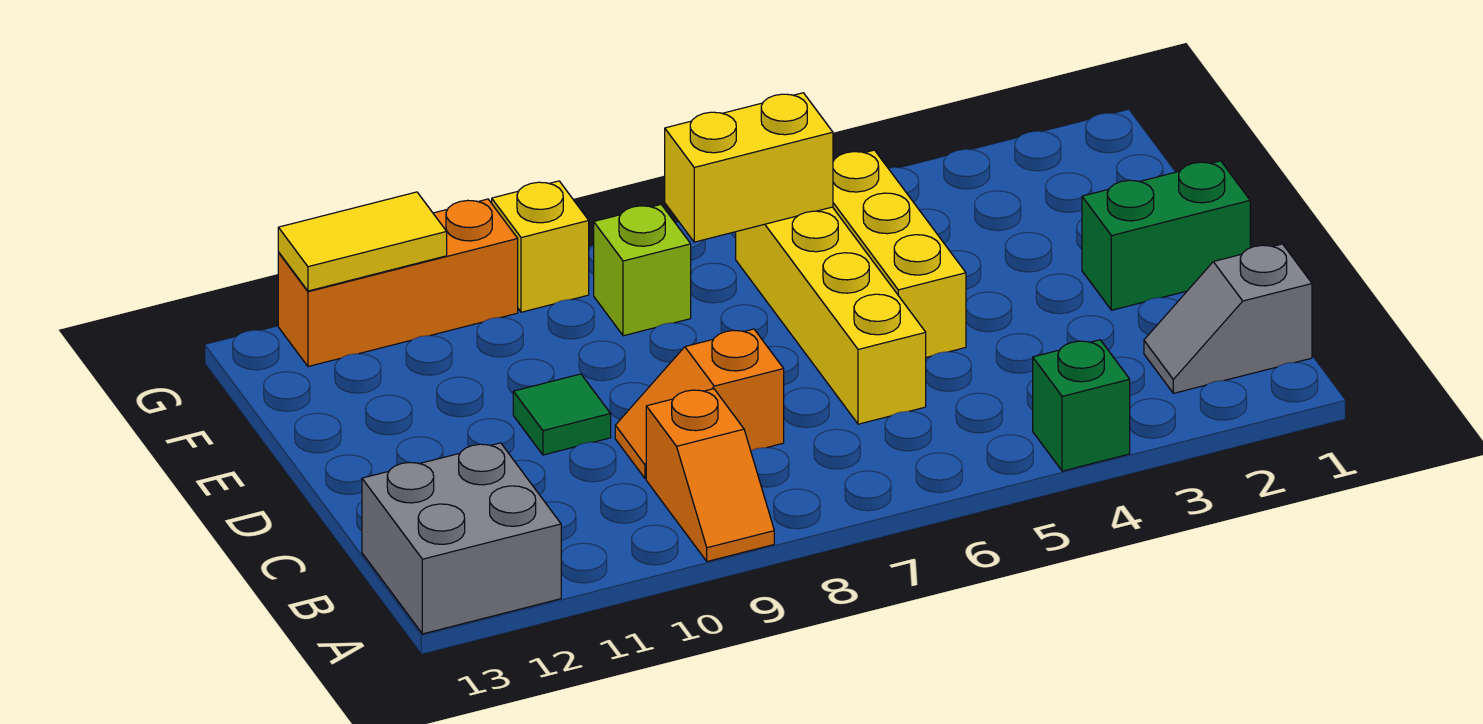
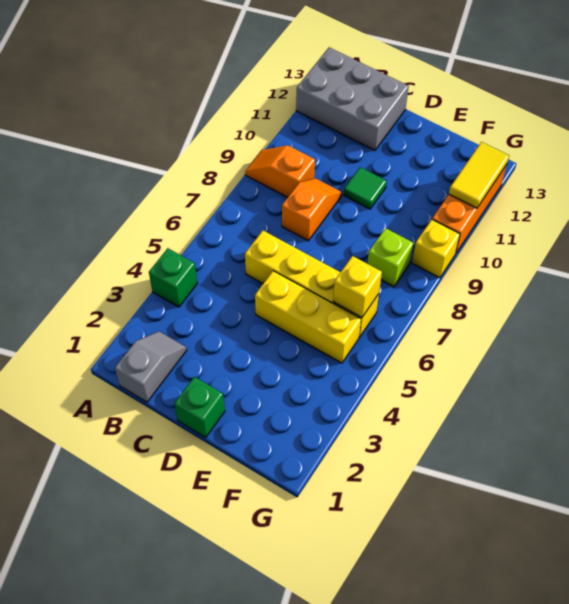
grey 2x2 brick [362,443,561,634] -> grey 2x3 brick [296,47,409,150]
green 1x2 brick [1082,161,1250,310] -> green 1x1 brick [174,377,225,437]
yellow 1x2 brick [665,93,833,242] -> yellow 1x1 brick [333,256,382,317]

